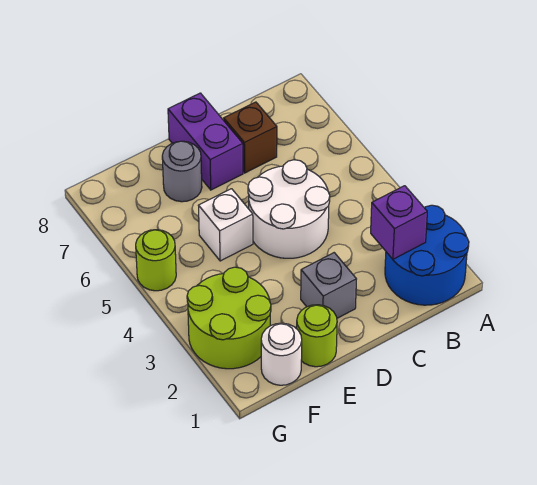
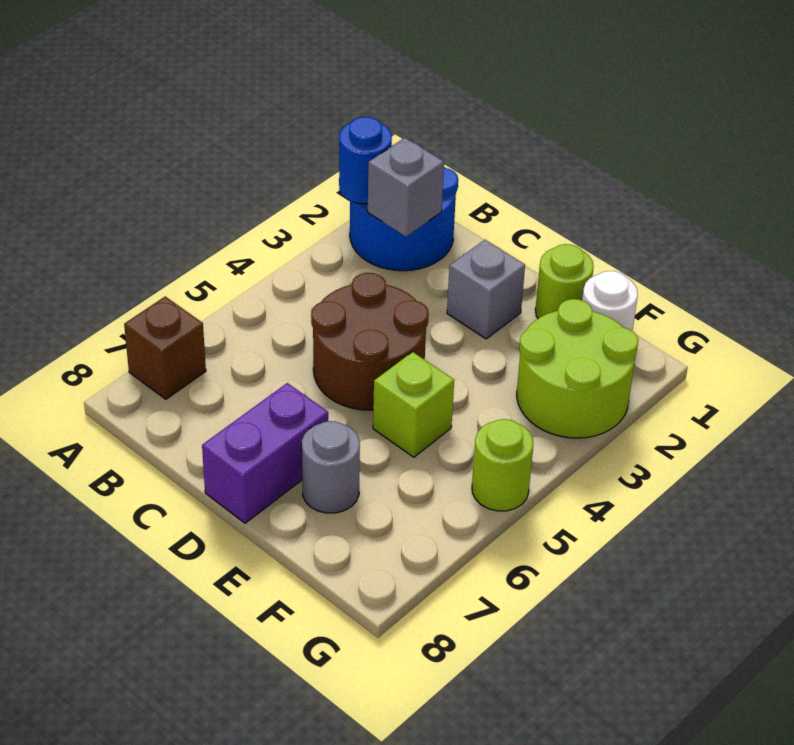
none -> blue 1x1 round brick [339,117,392,204]
purple 1x1 brick [371,186,427,259] -> grey 1x1 brick [368,138,444,237]
white 2x2 round brick [248,160,330,258] -> brown 2x2 round brick [311,273,429,410]
brown 1x1 brick [224,102,277,173] -> brown 1x1 brick moved to [124,296,206,399]
white 1x1 brick [199,189,253,261] -> lime 1x1 brick [373,352,454,457]

